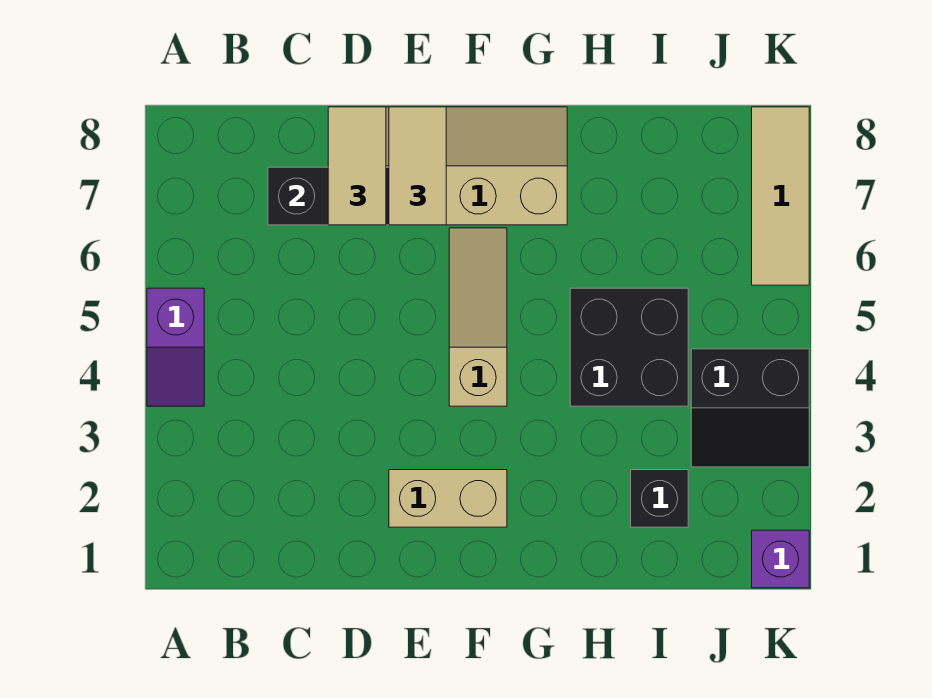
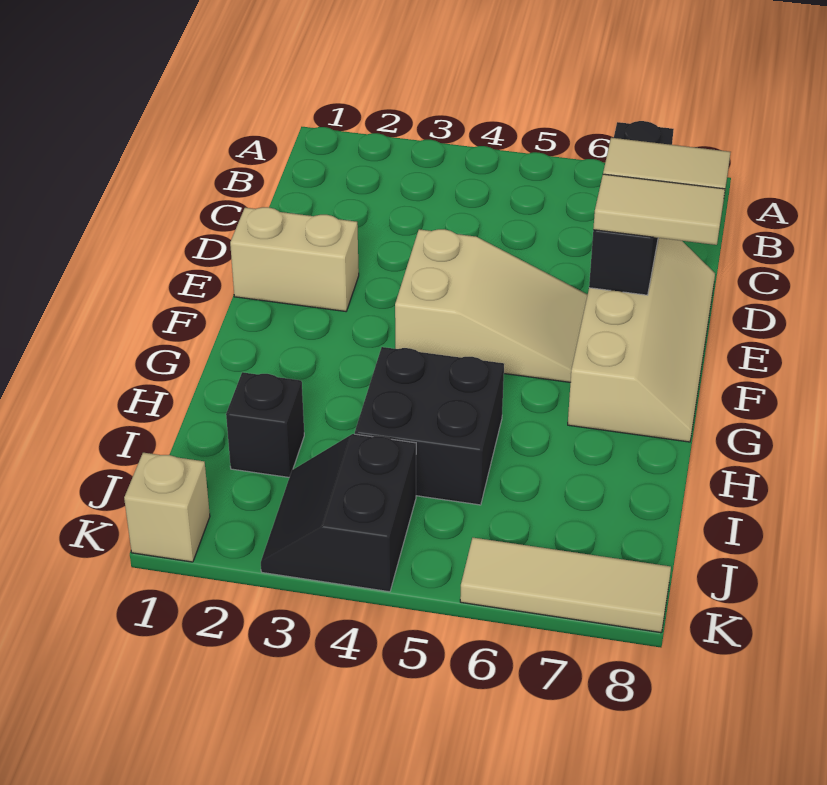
purple 1x2 slope [147,288,204,406] -> none
tan 1x2 brick [389,470,507,527] -> tan 1x2 brick turned to [230,207,359,311]
tan 1x3 slope [449,228,507,406] -> tan 2x3 slope [395,229,588,382]
purple 1x1 brick [752,530,809,588] -> tan 1x1 brick [124,453,210,562]

